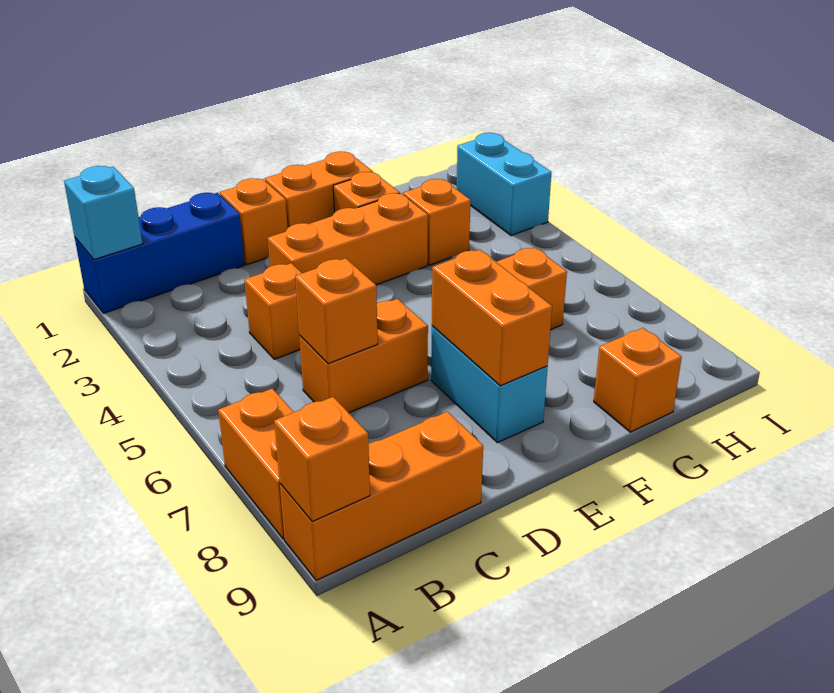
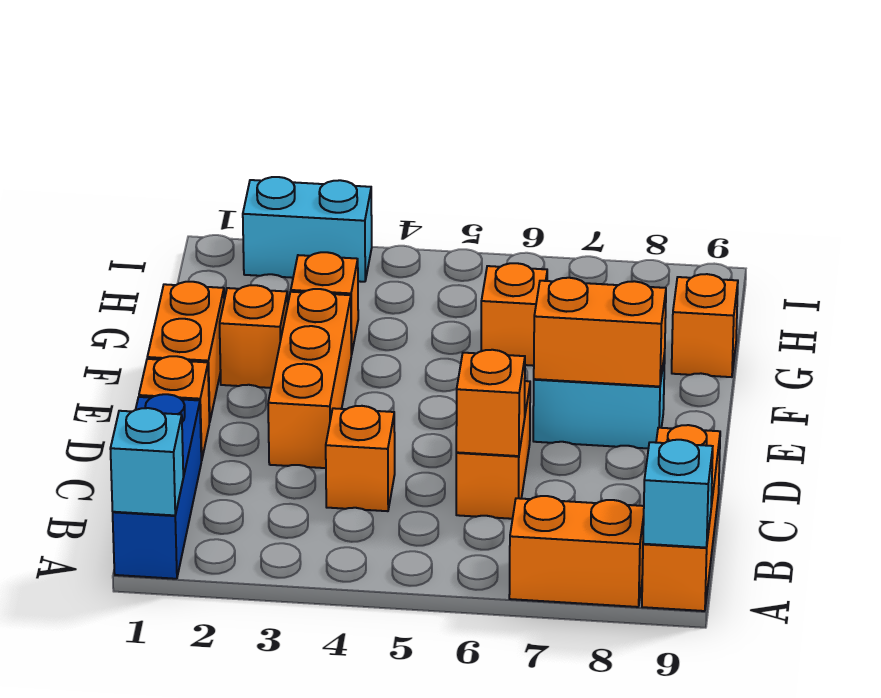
orange 1x1 brick [274,397,370,522] -> cyan 1x1 brick [643,440,713,548]

